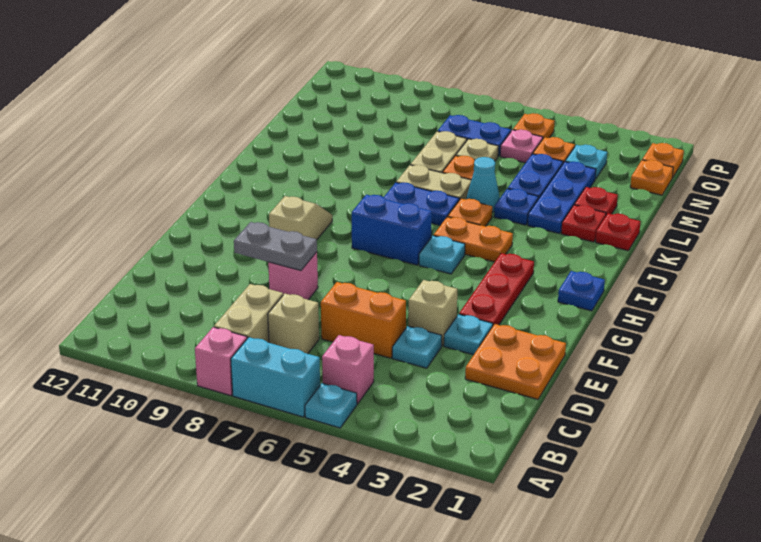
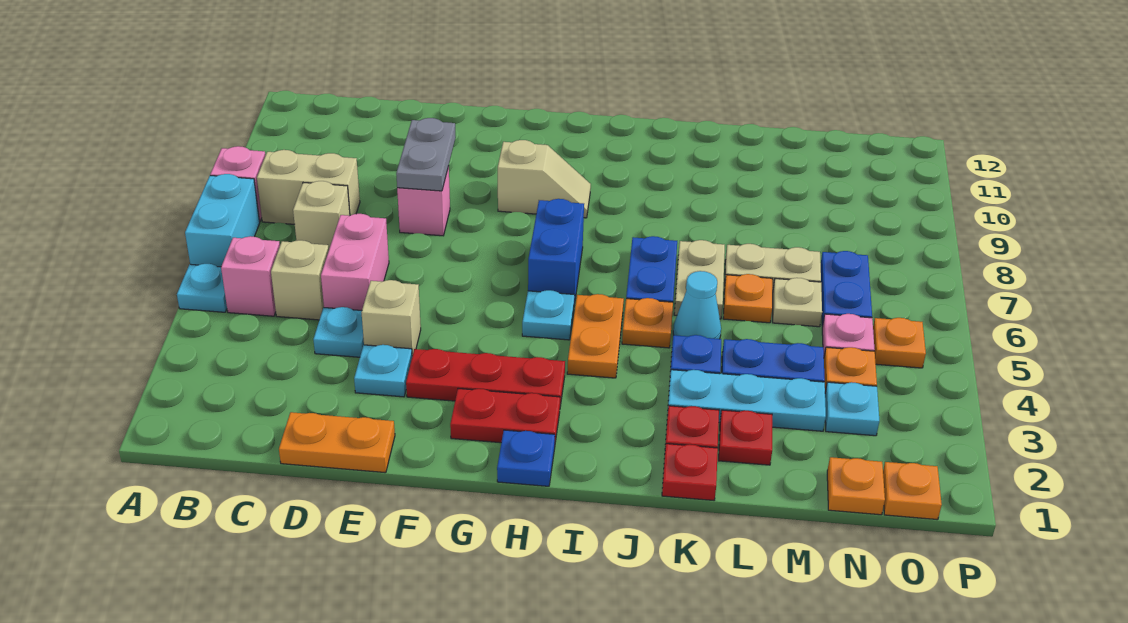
none -> tan 1x1 brick [271,240,329,320]
orange 2x2 plate [465,324,566,399] -> orange 1x2 plate [279,412,395,473]
orange 1x2 brick [321,282,406,358] -> pink 1x2 brick [321,214,389,310]
none -> red 1x2 plate [450,388,560,443]
blue 1x3 plate [528,162,596,234] -> cyan 1x3 plate [668,370,826,431]

